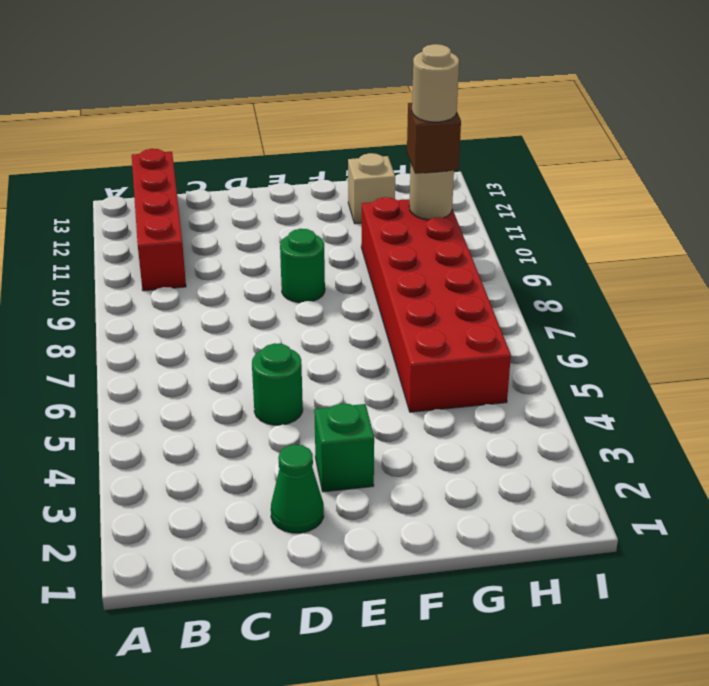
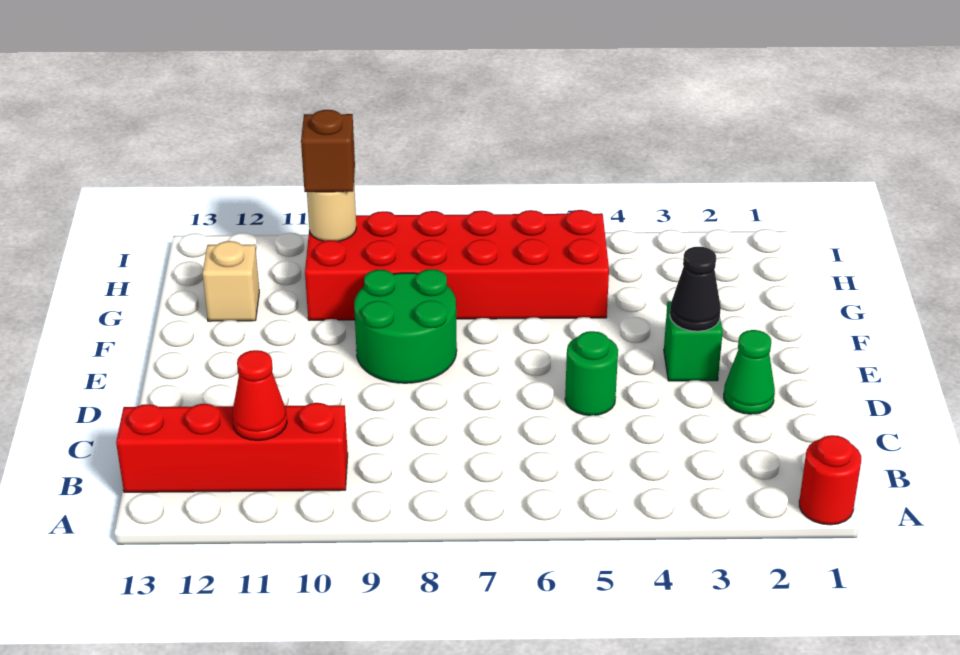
none -> red 1x1 round brick [799,435,861,525]
none -> red 1x1 cone [232,350,287,440]
none -> black 1x1 cone [670,247,721,331]
green 1x1 round brick [280,229,325,303] -> green 2x2 round brick [354,269,457,383]
tan 1x1 round brick [412,44,459,122] -> none

